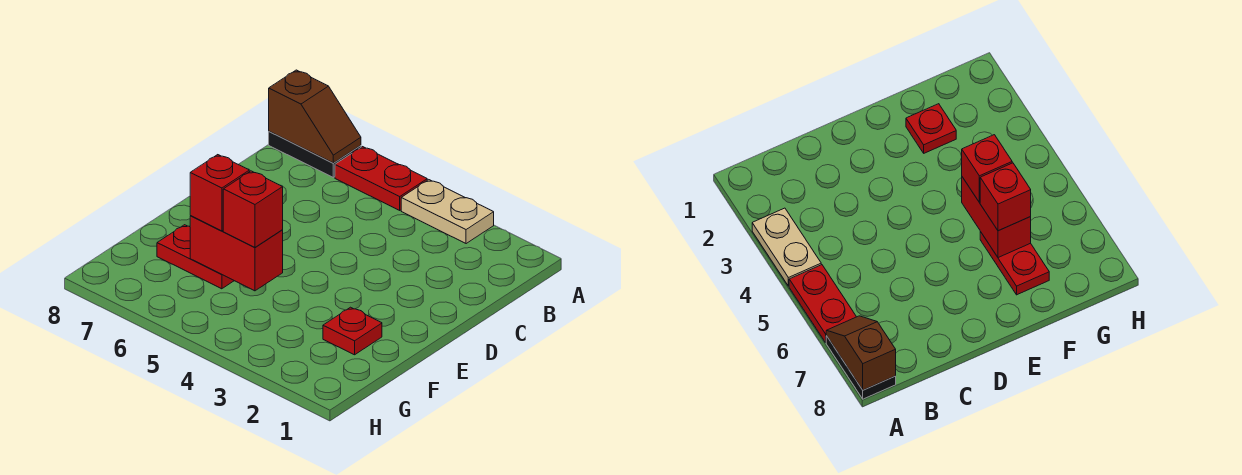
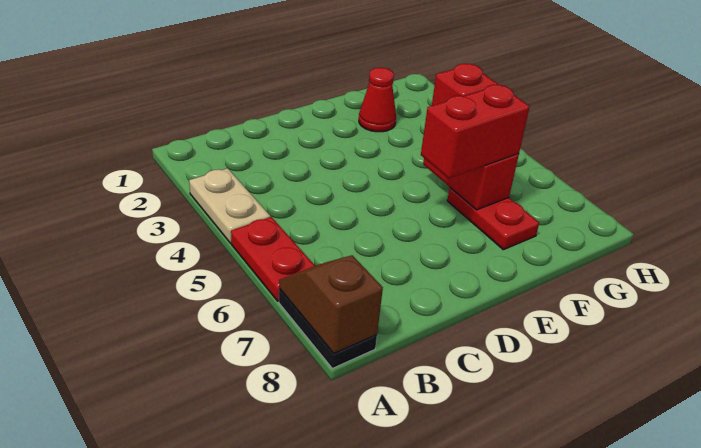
red 1x1 plate [323,307,382,355] -> red 1x1 cone [359,68,396,132]
red 1x1 brick [190,155,249,231] -> red 1x2 brick [421,85,530,178]

